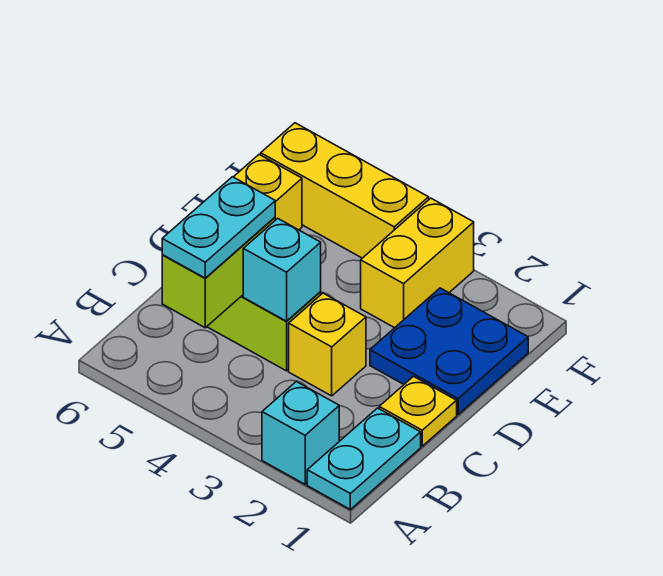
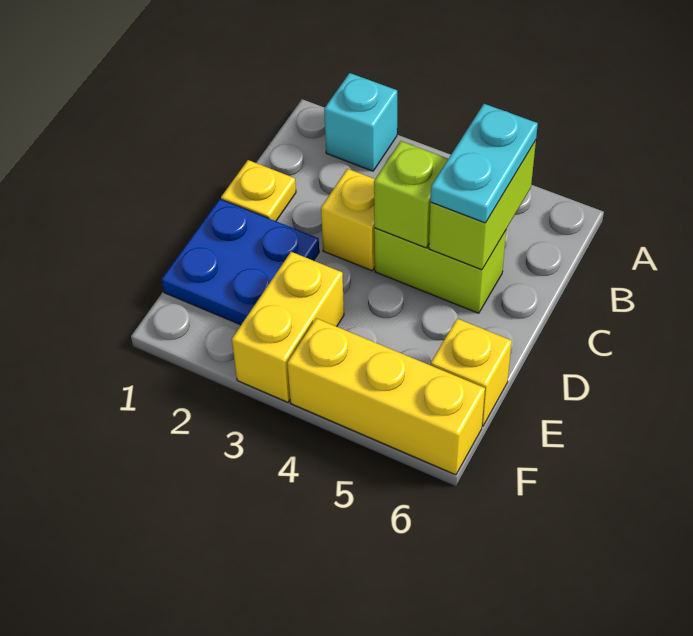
cyan 1x2 plate [307,408,421,509] -> none
cyan 1x1 brick [243,218,321,321] -> lime 1x1 brick [374,141,448,248]

